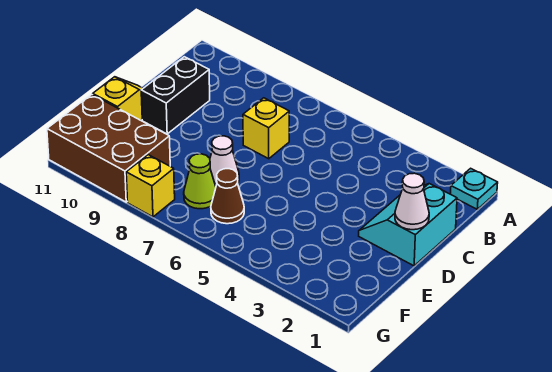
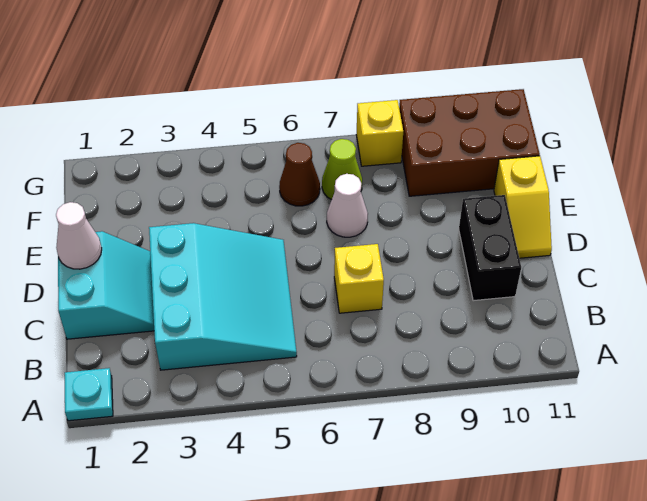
none -> cyan 3x3 slope [149,223,297,370]

